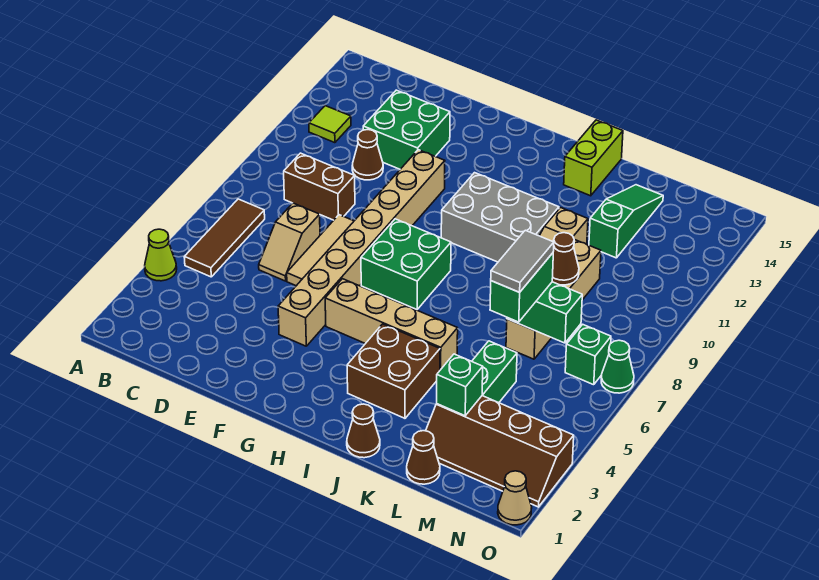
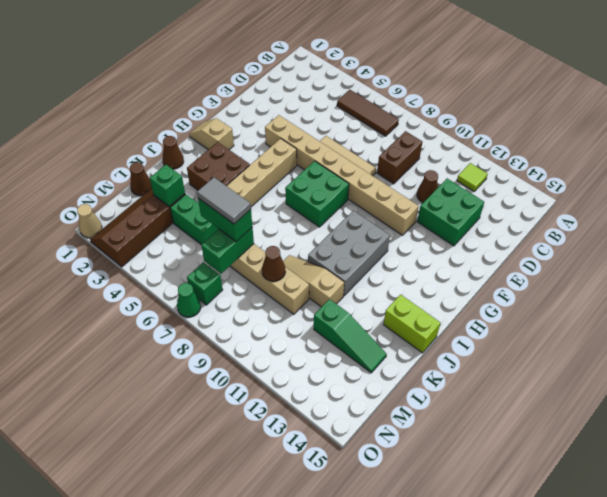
lime 1x1 cone [145,229,177,281] -> none
tan 1x2 slope [259,203,320,281] -> tan 1x2 slope moved to [189,118,234,150]

